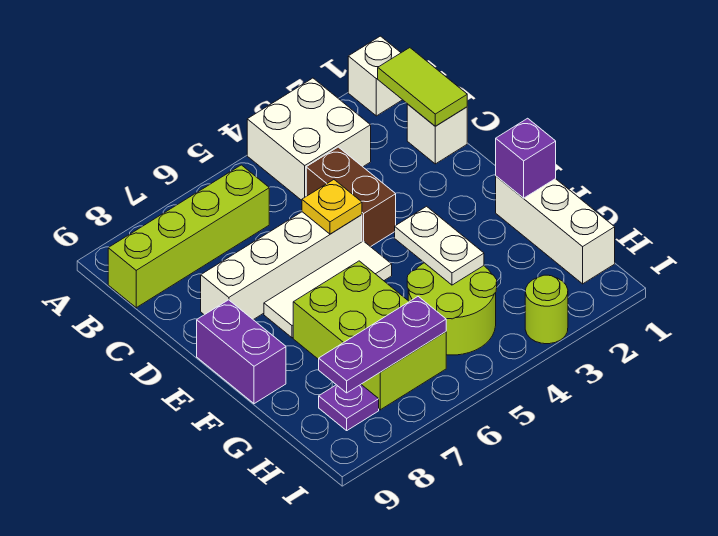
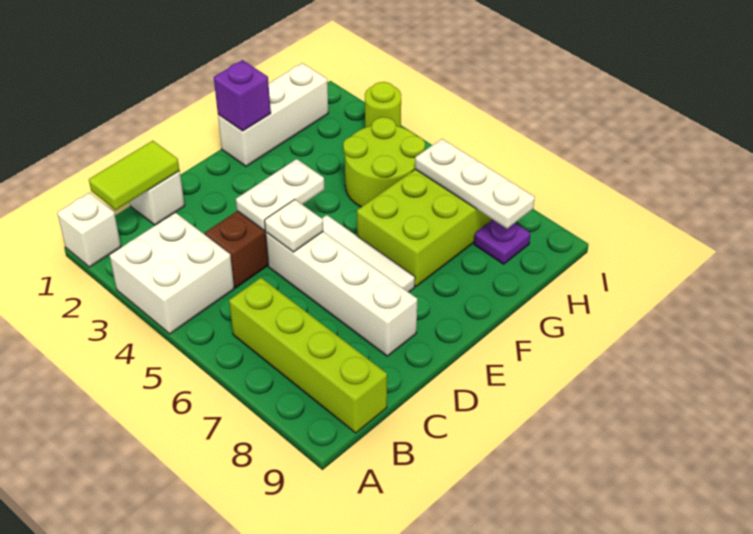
yellow 1x1 plate [302,180,362,234] -> white 1x1 plate [265,199,323,252]
purple 1x2 brick [197,300,286,404] -> none
white 1x2 plate [395,206,484,285] -> white 1x2 plate moved to [236,159,324,230]
purple 1x3 plate [319,297,446,393] -> white 1x3 plate [415,139,535,229]

